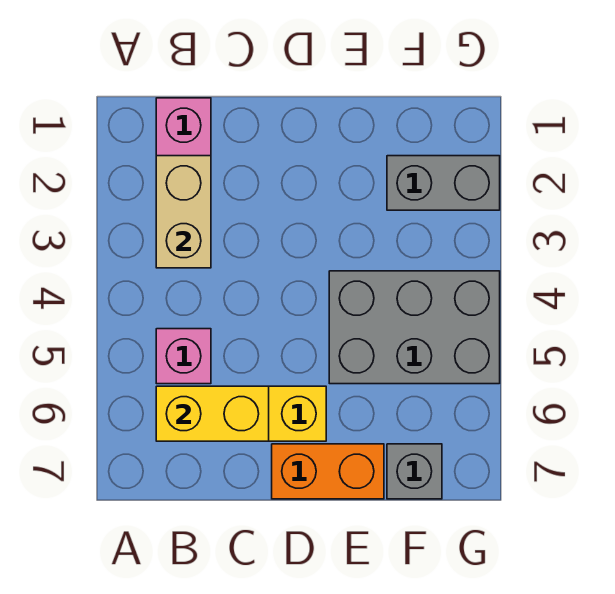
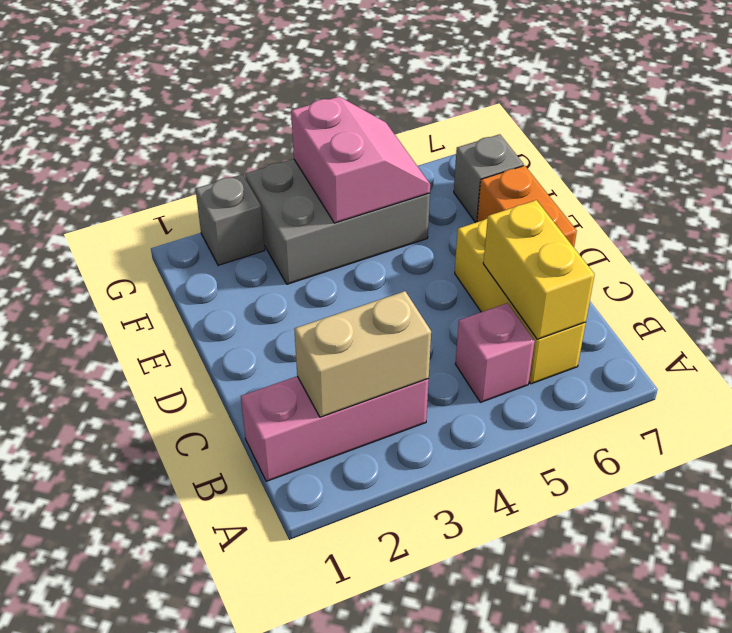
grey 2x3 brick [329,271,500,384] -> grey 2x3 brick turned to [245,159,430,284]
grey 1x2 brick [387,156,500,210] -> grey 1x1 brick [195,174,265,265]
none -> pink 2x2 slope [291,97,430,223]

